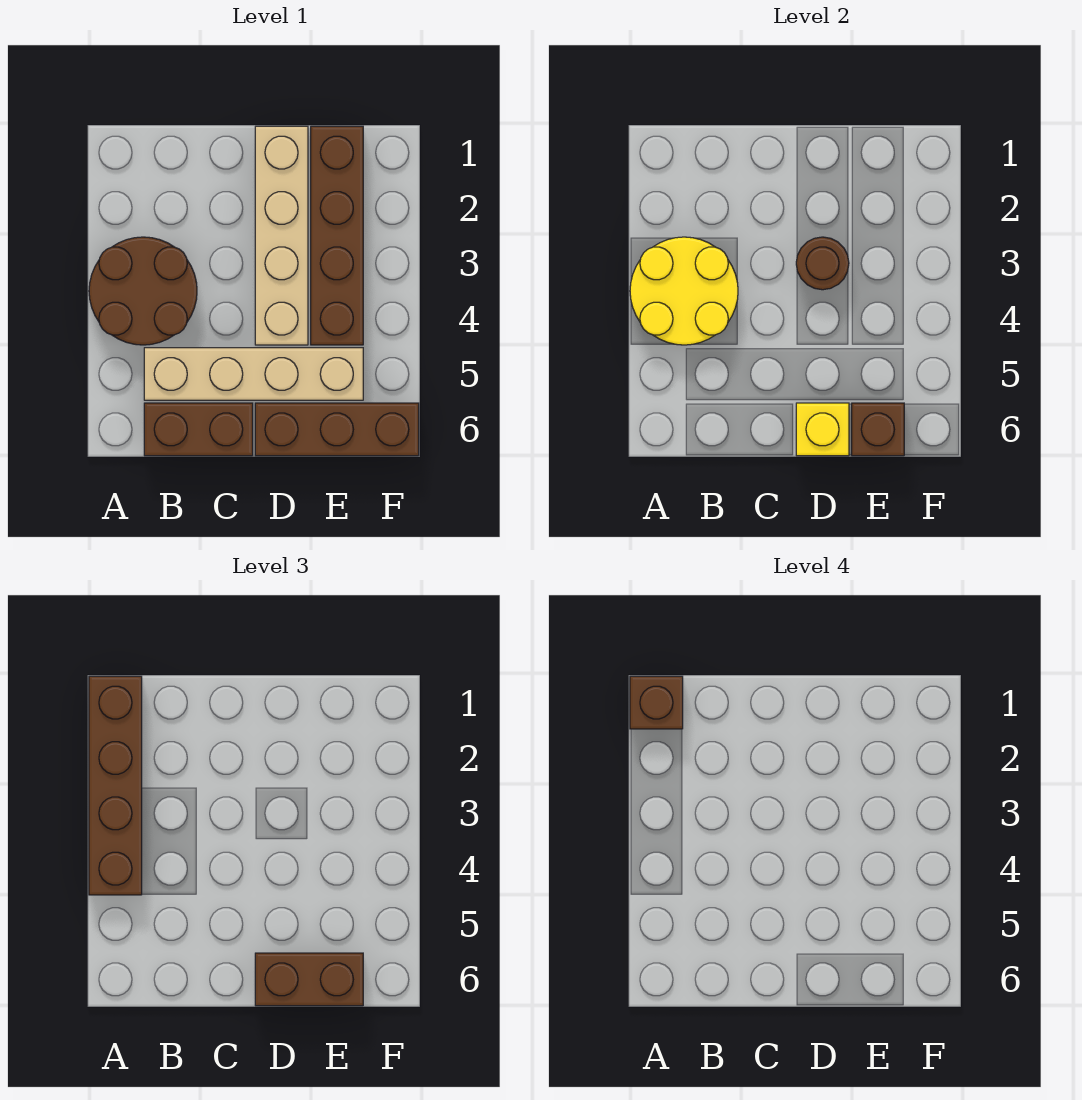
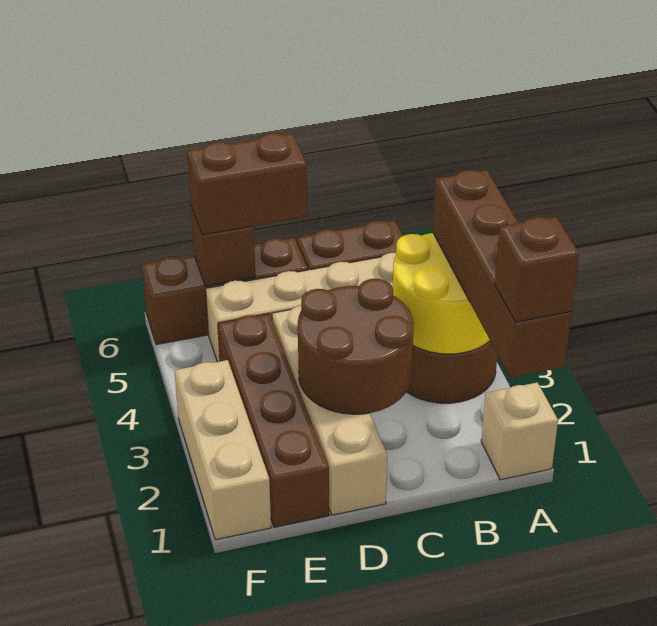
none -> tan 1x1 brick [481,382,558,480]
brown 1x1 round brick [796,237,849,290] -> brown 2x2 round brick [298,279,414,414]
yellow 1x1 brick [796,403,849,456] -> none
none -> tan 1x3 brick [174,360,271,540]

